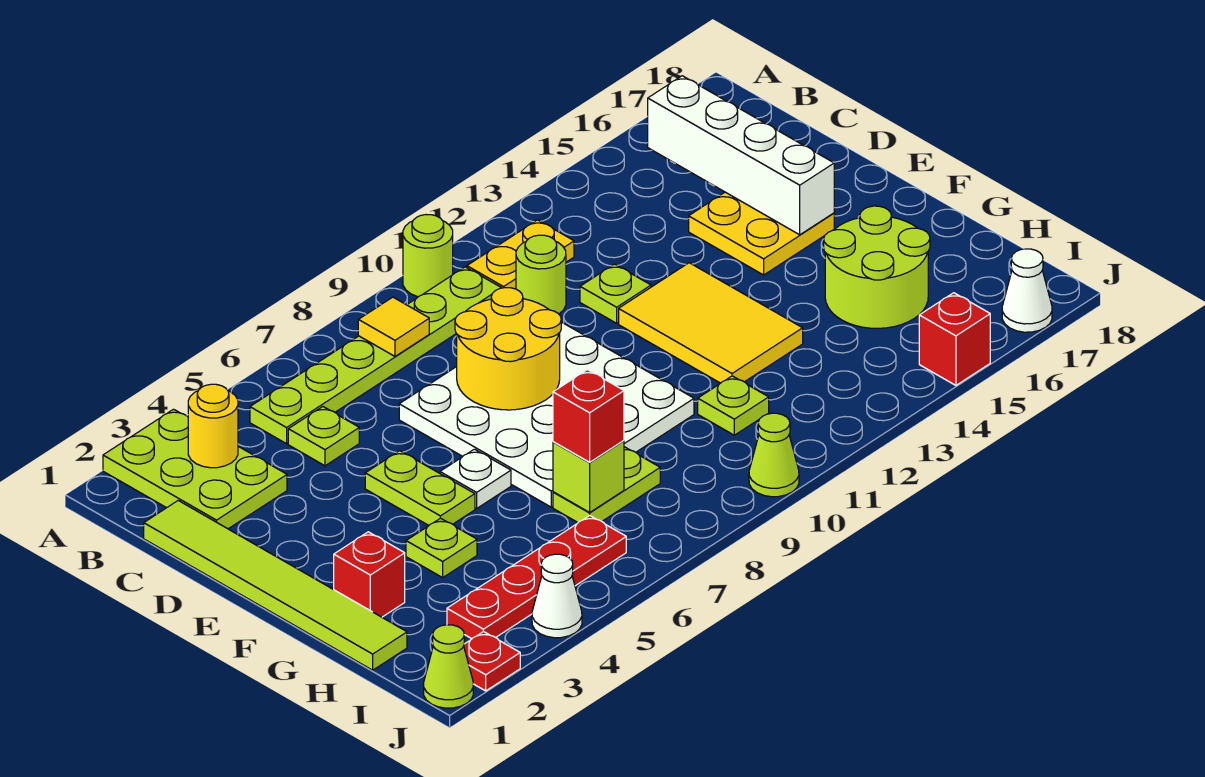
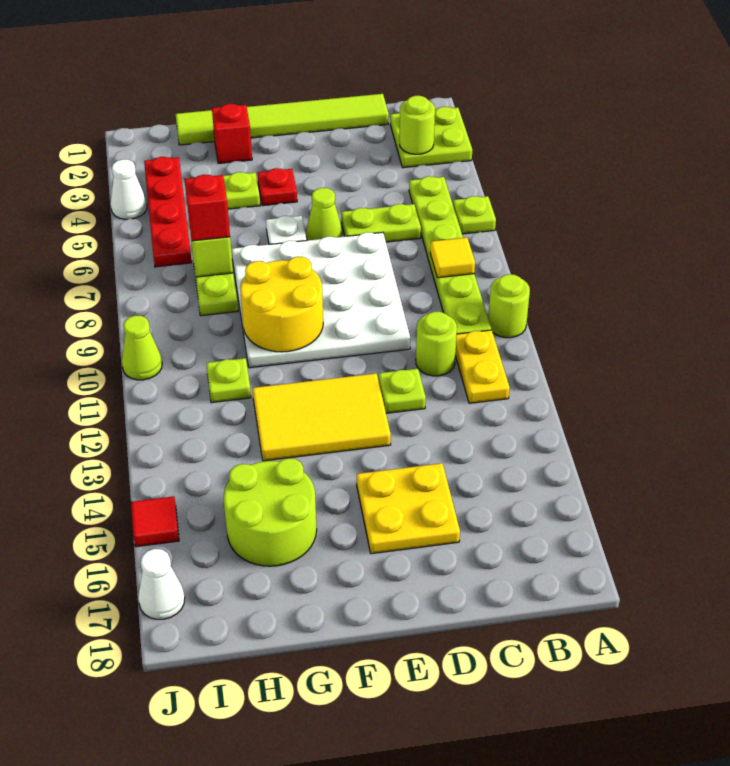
lime 2x3 plate [103,409,287,529] -> lime 2x2 plate [390,107,472,168]
yellow 1x1 round brick [188,384,238,468] -> lime 1x1 round brick [400,96,435,154]
white 1x4 brick [648,76,834,235] -> none
lime 1x1 plate [288,407,359,466] -> lime 1x1 plate moved to [453,196,496,234]
yellow 2x2 round brick [455,288,561,410] -> yellow 2x2 round brick moved to [240,257,323,352]
lime 1x2 plate [365,451,475,525] -> lime 1x2 plate moved to [341,204,421,242]
lime 1x1 cone [424,625,473,708] -> lime 1x1 cone moved to [306,188,342,240]
red 1x1 plate [464,632,520,691] -> red 1x1 plate moved to [258,168,297,206]
red 1x1 brick [919,293,990,385] -> red 1x1 tile [131,496,179,547]

